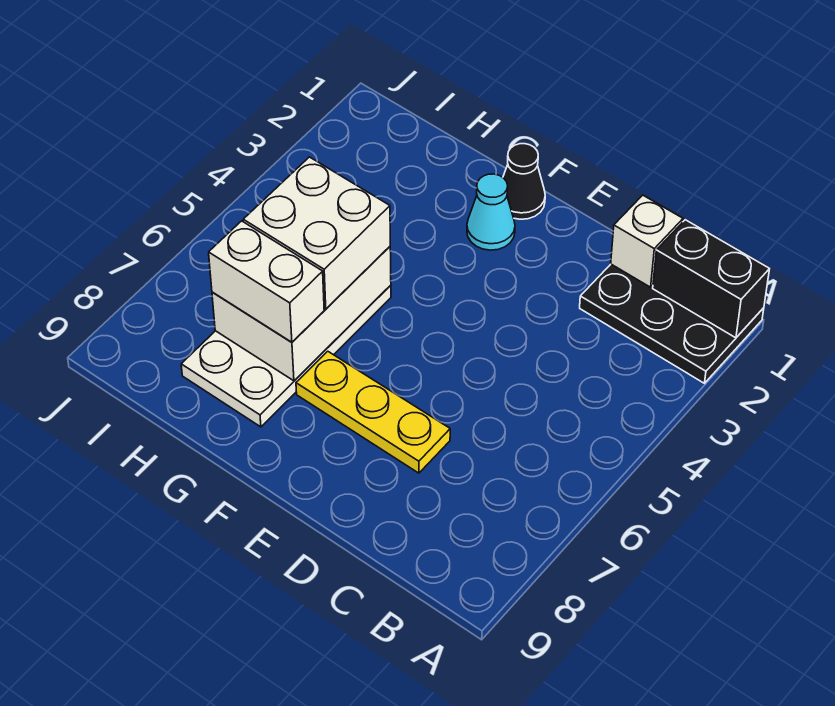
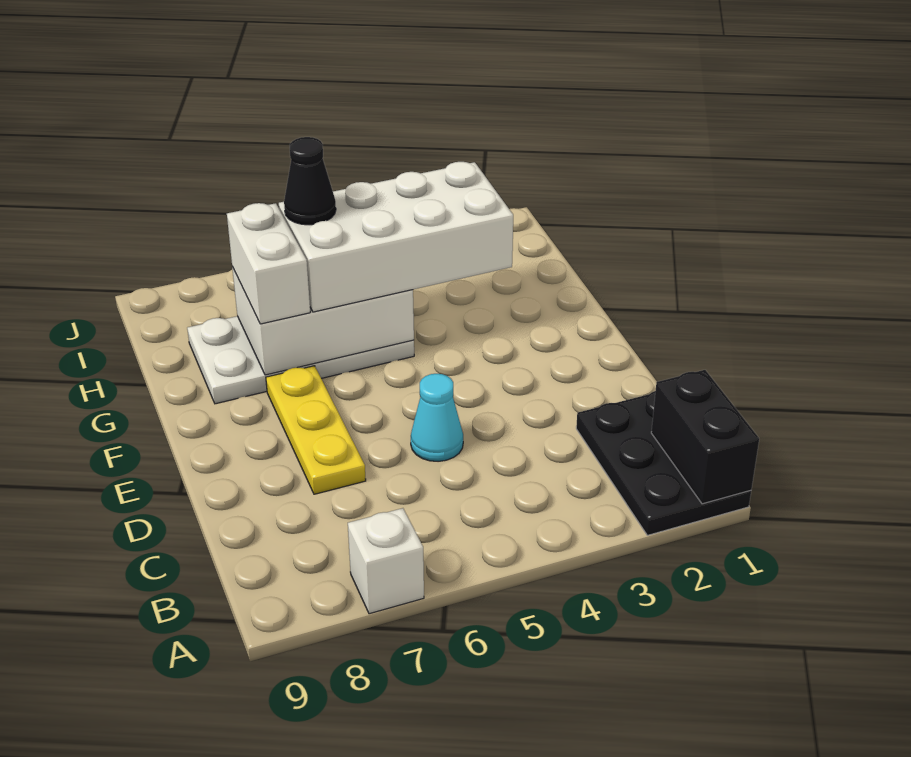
white 1x1 brick [611,195,683,287] -> white 1x1 brick moved to [348,508,424,614]
black 1x1 cone [503,144,545,219] -> black 1x1 cone moved to [284,137,336,225]
cyan 1x1 cone [467,174,515,250] -> cyan 1x1 cone moved to [411,374,463,461]
white 2x2 brick [243,157,390,309] -> white 2x4 brick [279,162,513,312]

